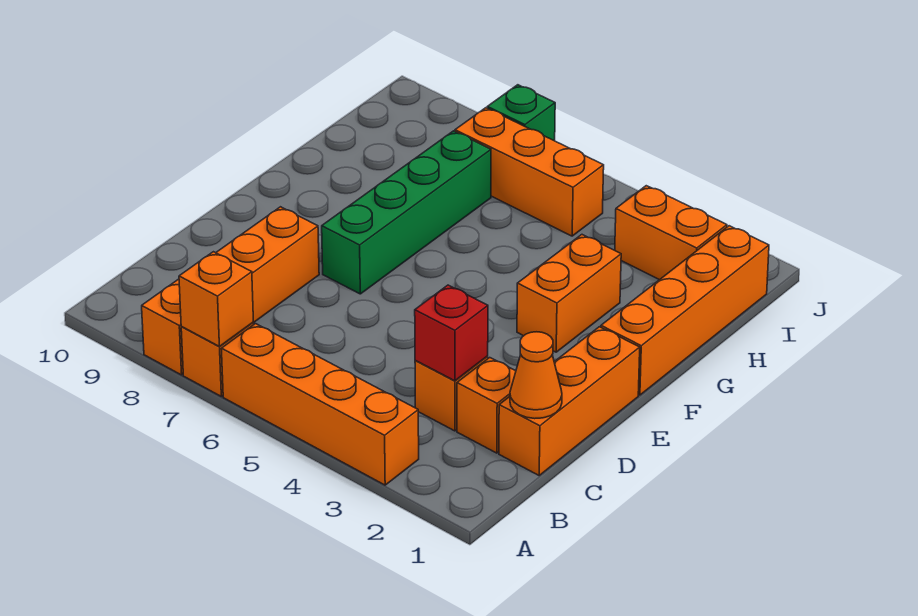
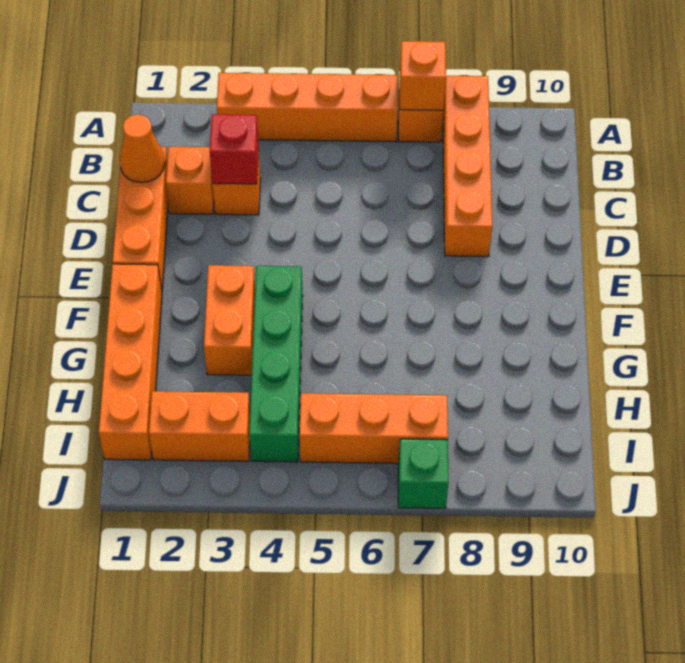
green 1x4 brick [322,131,491,294] -> green 1x4 brick moved to [249,266,303,462]

